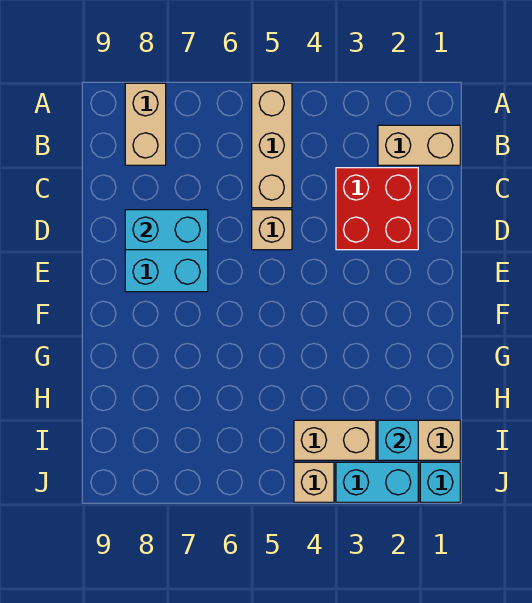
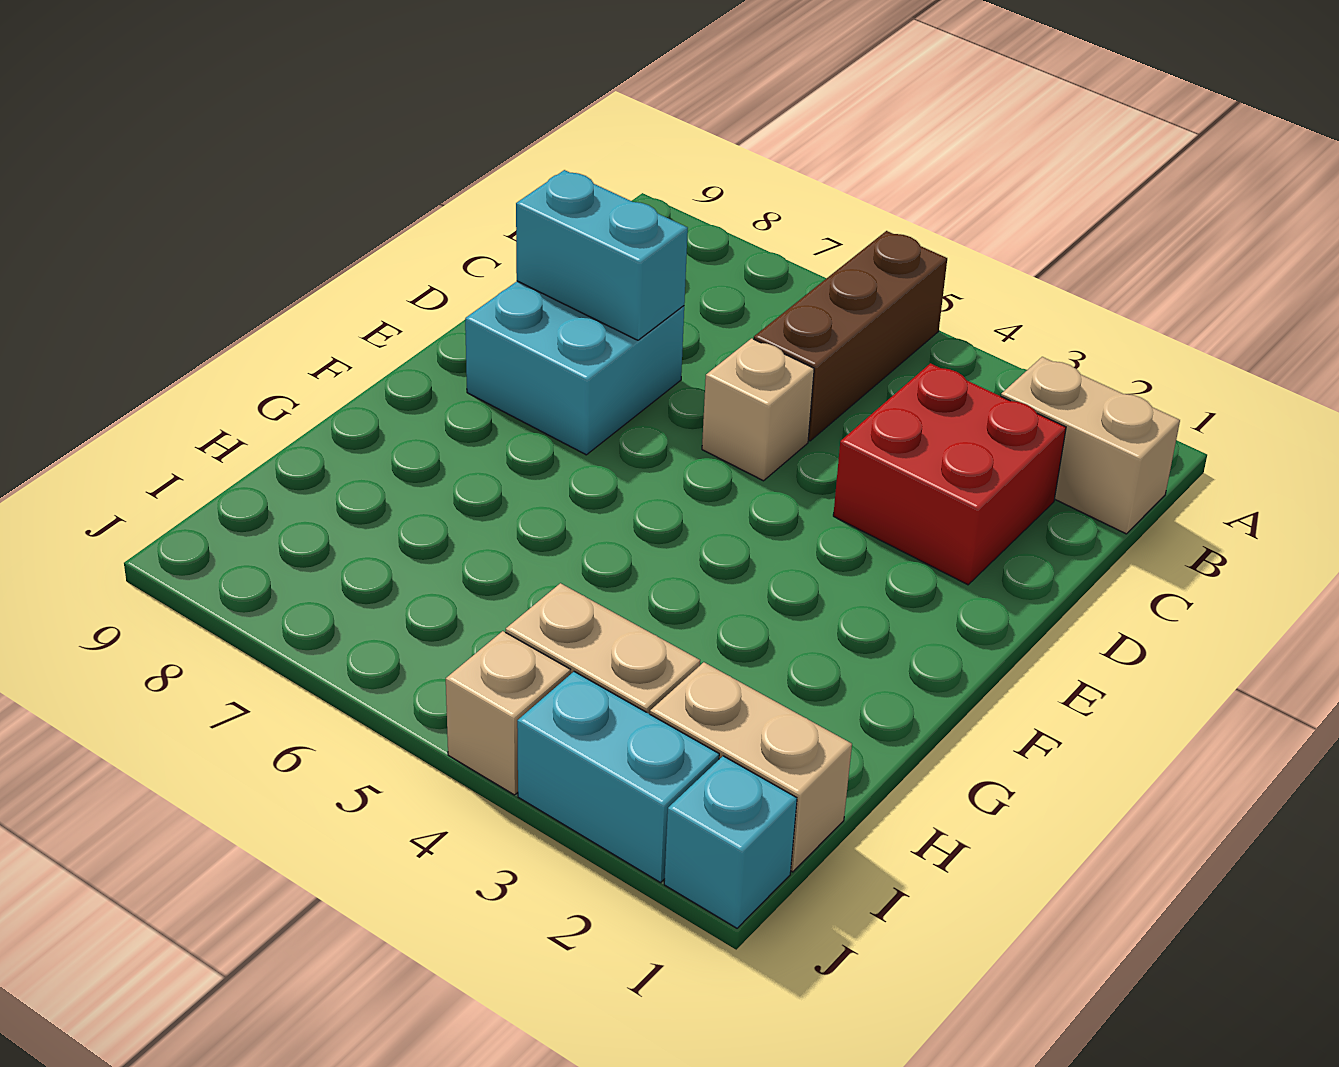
tan 1x3 brick [252,83,292,208] -> brown 1x3 brick [754,231,947,441]
tan 1x2 brick [125,83,166,165] -> none
cyan 1x1 brick [378,420,418,460] -> none

